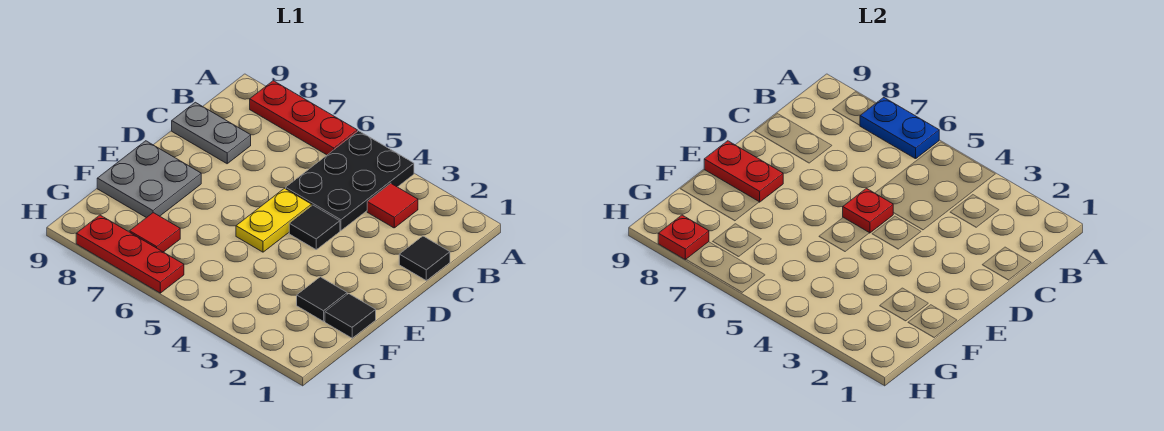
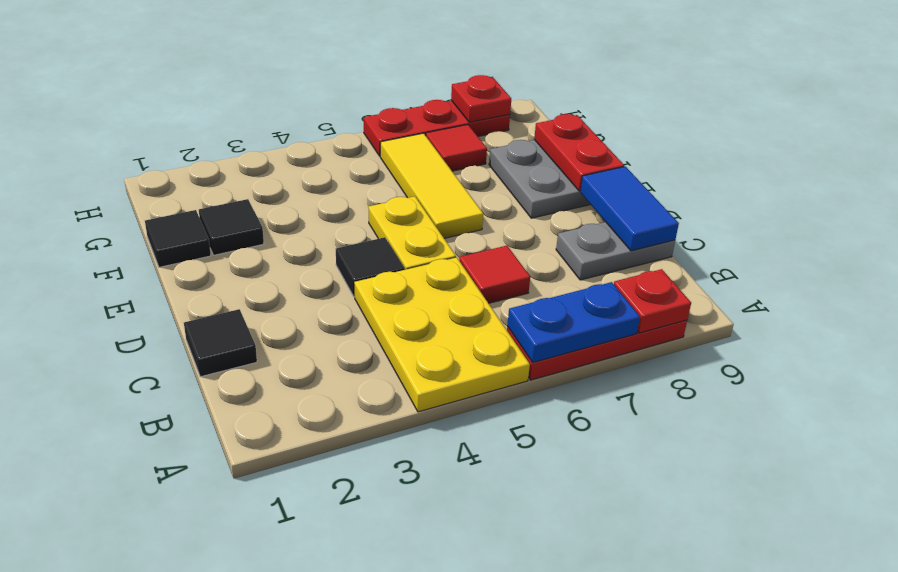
black 2x3 plate [286,131,414,230] -> yellow 2x3 plate [354,258,530,412]
red 1x1 tile [367,183,418,228] -> red 1x1 tile moved to [459,246,530,303]
none -> blue 1x2 tile [580,167,679,251]
red 1x1 plate [843,188,893,233] -> red 1x1 plate moved to [614,269,691,333]
none -> yellow 1x3 tile [380,133,483,238]
red 1x2 plate [704,141,783,202] -> red 1x2 plate turned to [534,114,624,191]

